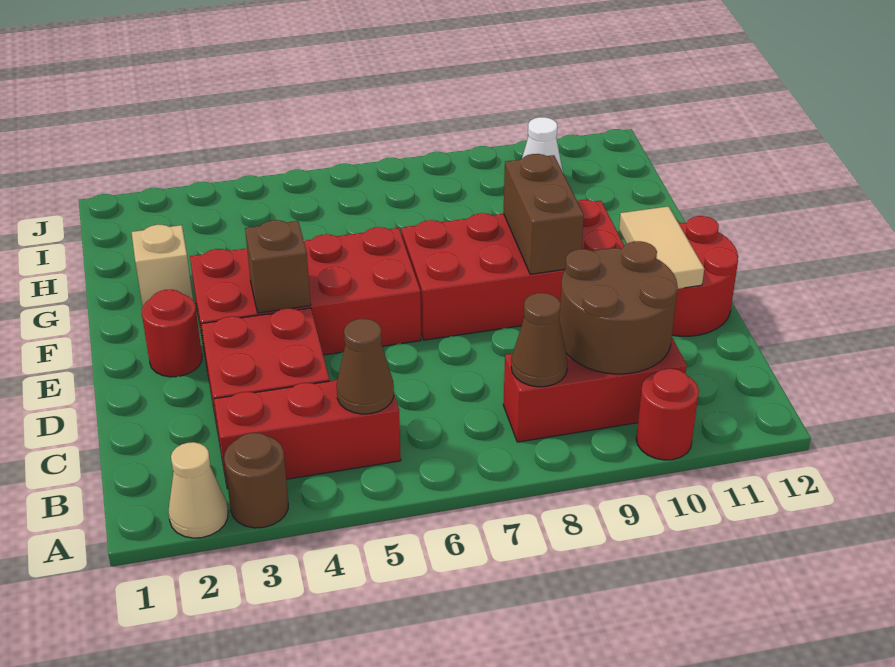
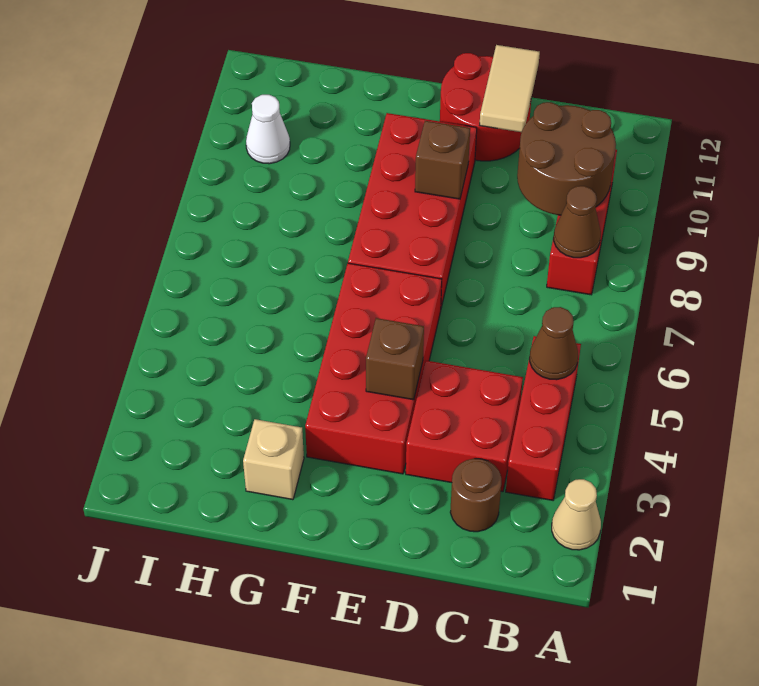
brown 1x1 round brick [224,433,288,528] -> brown 1x1 round brick moved to [450,459,501,532]
red 1x1 round brick [636,368,699,460] -> none
tan 1x2 tile [619,206,704,289] -> tan 1x2 tile turned to [480,45,540,132]
red 1x1 round brick [142,290,202,377] -> none
brown 1x2 brick [503,154,584,274] -> brown 1x1 brick [415,121,470,199]

